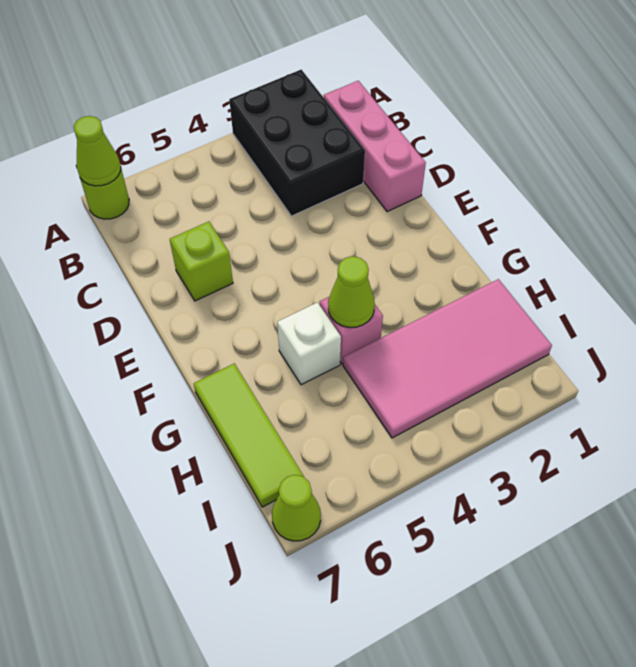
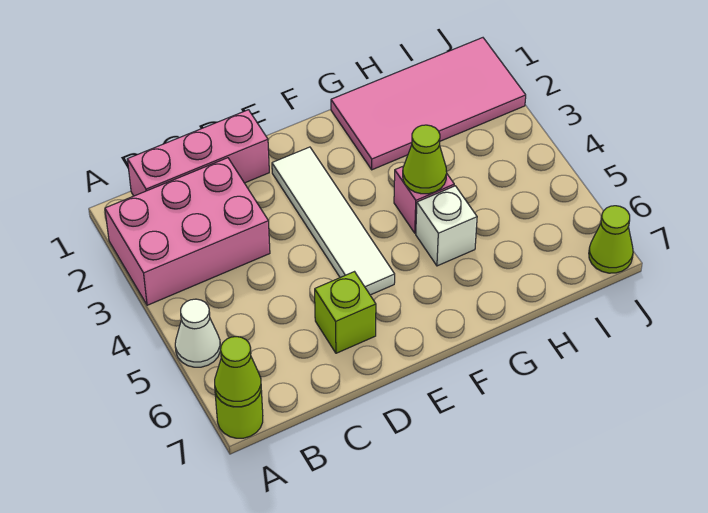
black 2x3 brick [229,70,365,216] -> pink 2x3 brick [105,158,270,305]
none -> white 1x1 cone [175,299,220,367]
none -> white 1x4 tile [272,147,395,295]
lime 1x3 tile [194,363,304,507] -> none
pink 2x4 tile [343,279,552,438] -> pink 2x4 tile turned to [331,38,526,170]

